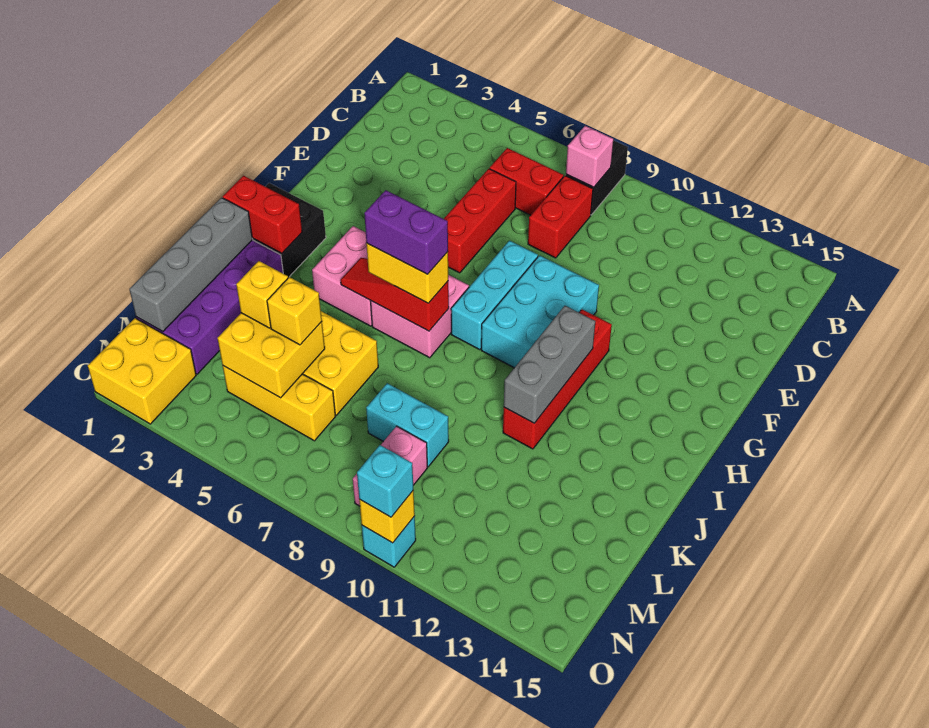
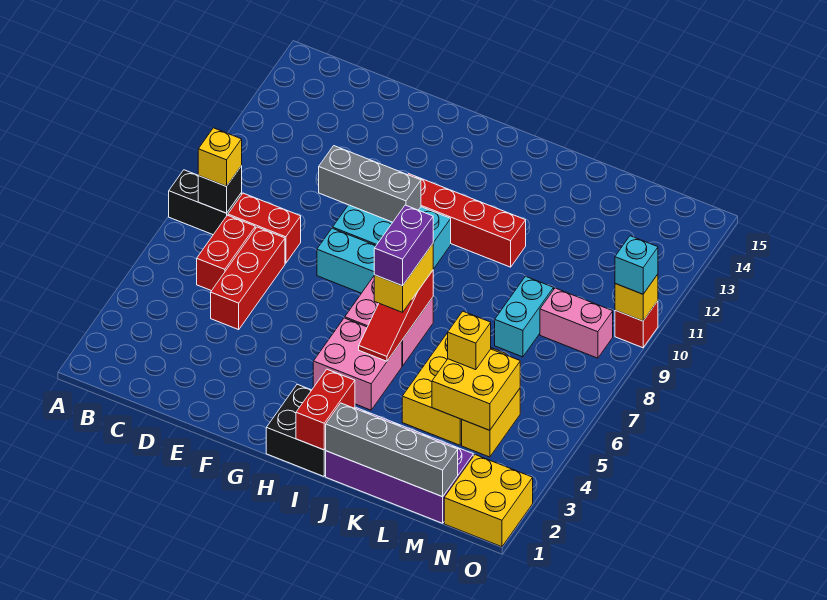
pink 1x1 brick [566,126,613,187] -> black 1x1 brick [198,166,242,213]
red 1x3 brick [444,169,516,273] -> red 1x3 brick turned to [211,227,285,330]
grey 1x3 brick [504,306,595,423] -> grey 1x3 brick moved to [319,146,421,222]
yellow 1x1 brick [236,261,288,328] -> yellow 1x1 brick moved to [198,128,242,186]
yellow 1x3 brick [223,366,336,441] -> yellow 1x2 brick [462,389,520,457]
cyan 1x1 brick [362,516,416,567] -> red 1x1 brick [615,301,658,348]

